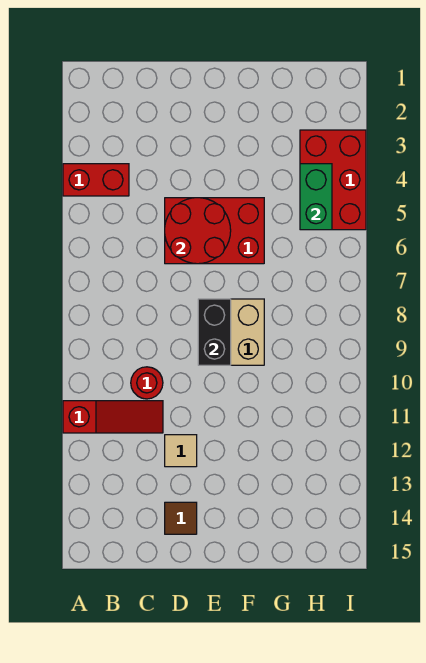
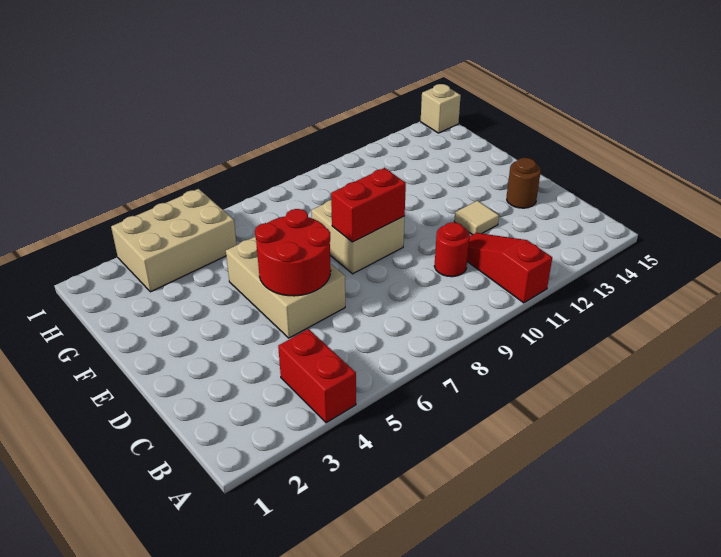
red 2x3 brick [165,198,264,264] -> tan 2x3 brick [226,237,345,338]
brown 1x1 tile [165,502,197,534] -> brown 1x1 round brick [507,158,541,208]
black 1x2 brick [198,299,231,365] -> red 1x2 brick [331,168,406,242]
red 2x3 brick [300,130,366,230] -> tan 2x3 brick [111,189,236,292]
green 1x2 brick [300,164,332,230] -> none
none -> tan 1x1 brick [421,84,461,133]

